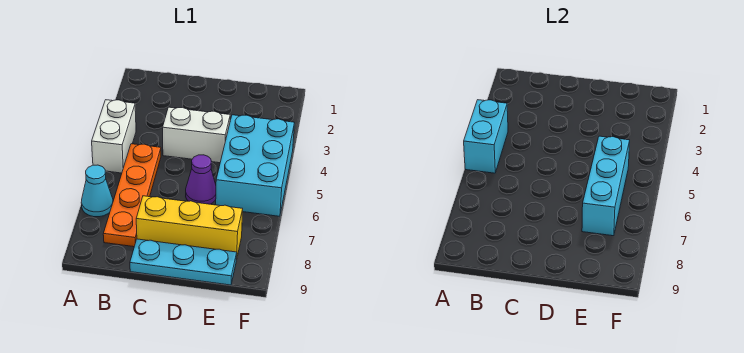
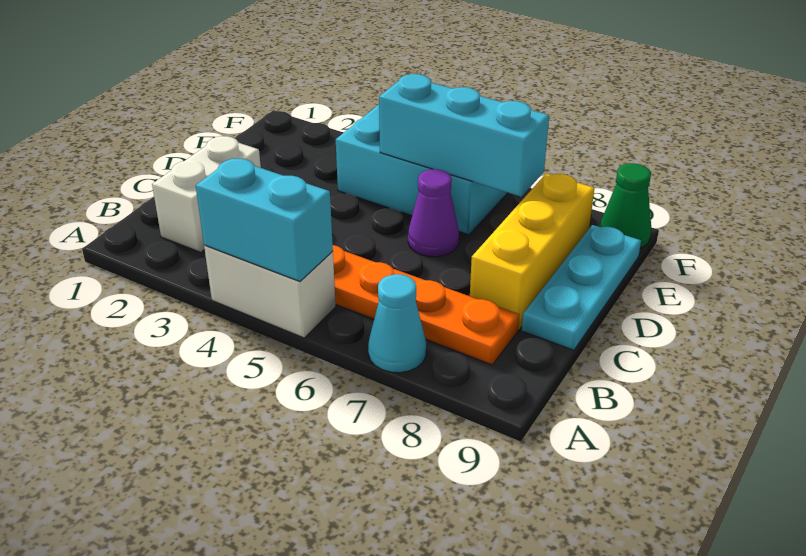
white 1x2 brick [163,107,230,163] -> white 1x2 brick moved to [152,136,261,252]
none -> green 1x1 cone [600,163,652,248]

